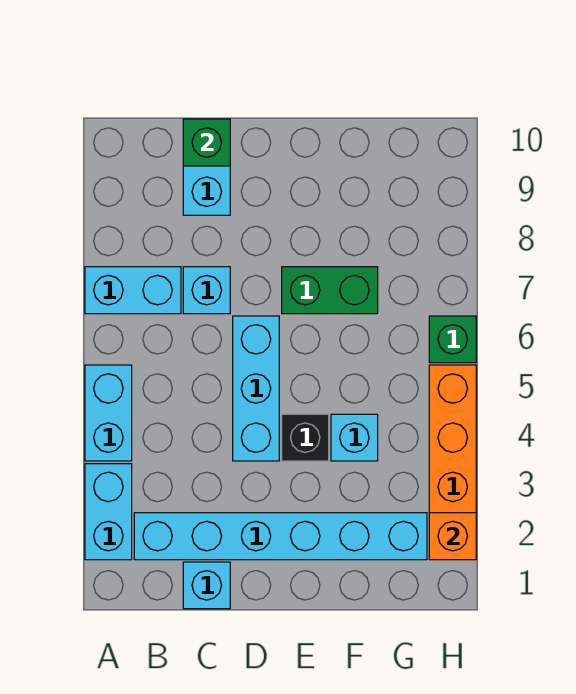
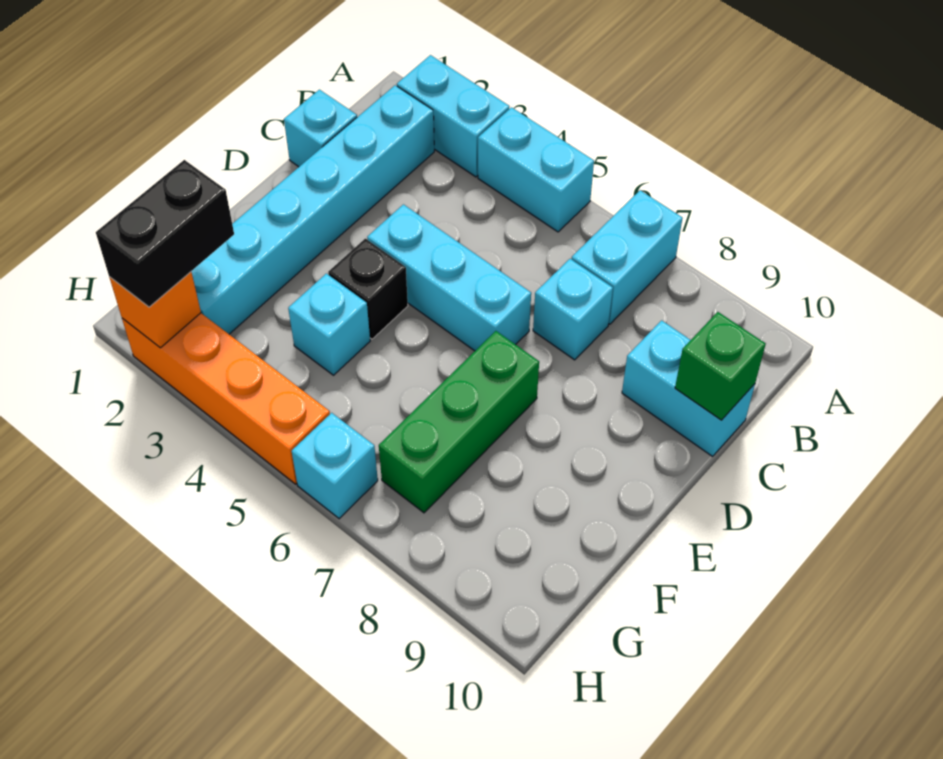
green 1x2 brick [282,267,378,314] -> green 1x3 brick [379,331,539,513]
none -> black 1x2 brick [96,160,234,307]
green 1x1 brick [429,316,476,363] -> cyan 1x1 brick [292,413,378,519]

